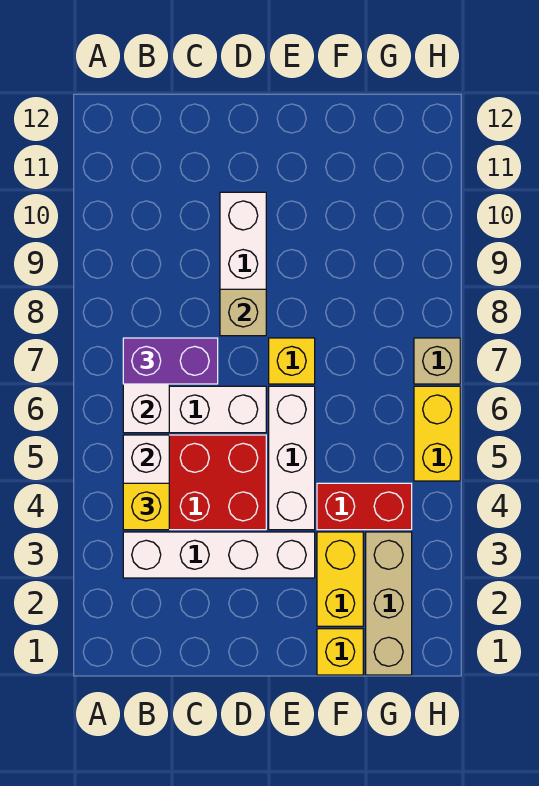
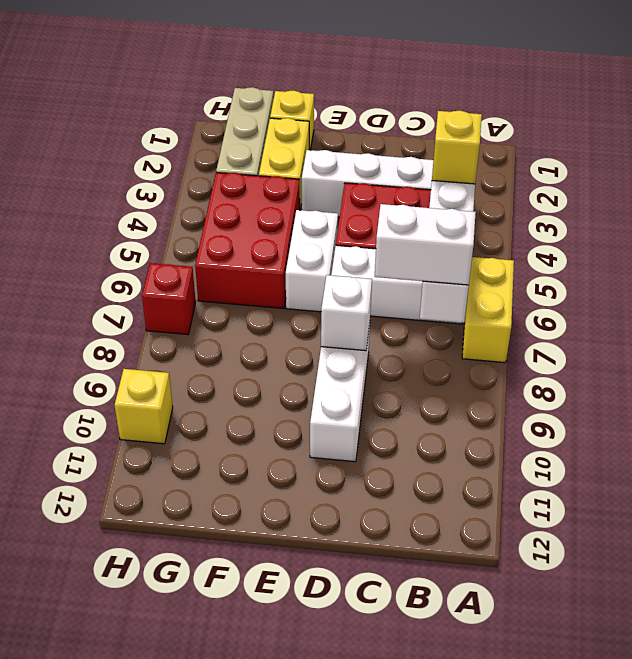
purple 1x2 brick [123,338,218,384] -> white 1x2 brick [375,204,476,285]
tan 1x1 brick [220,289,266,336] -> white 1x1 brick [321,275,372,351]
white 1x3 brick [269,386,315,530] -> white 1x2 brick [286,210,338,312]
yellow 1x1 brick [269,338,315,384] -> yellow 1x1 brick moved to [114,369,173,444]
red 1x2 brick [317,483,412,530] -> red 2x3 brick [195,172,300,309]
yellow 1x2 brick [414,386,460,481] -> yellow 1x2 brick moved to [462,257,514,363]
tan 1x1 brick [414,338,460,384] -> red 1x1 brick [142,263,196,335]

